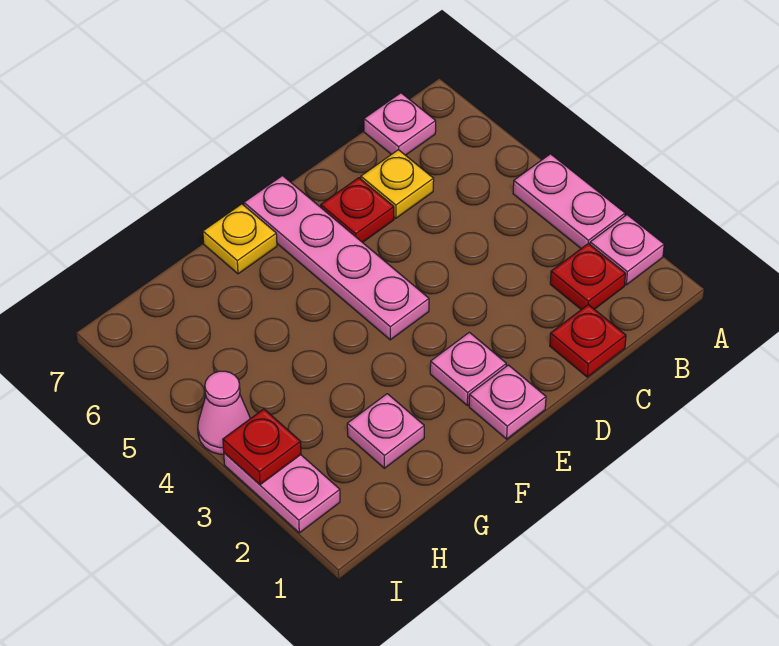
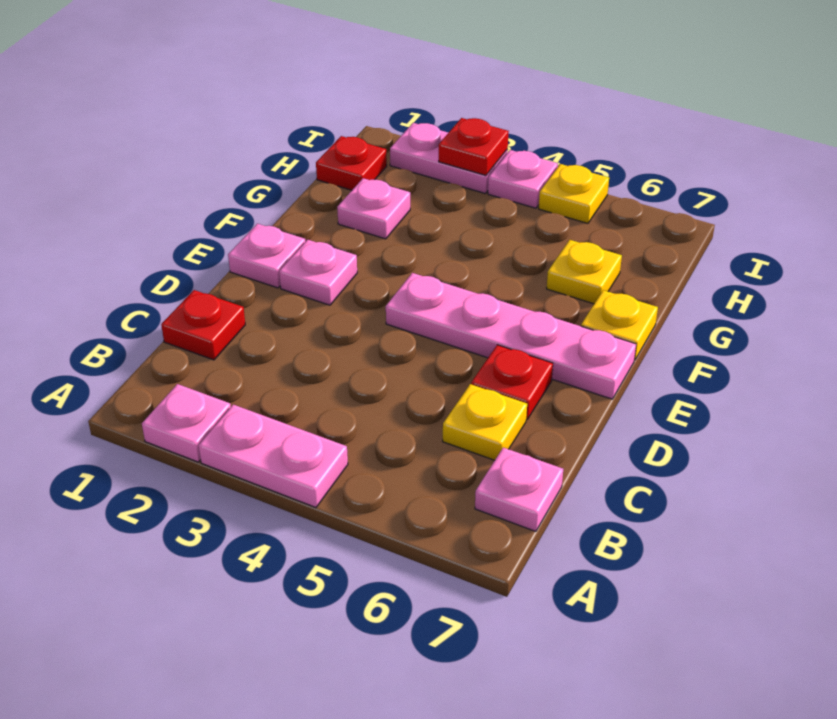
red 1x1 plate [550,243,626,310] -> red 1x1 plate moved to [316,136,387,190]
none -> yellow 1x1 plate [547,240,622,304]
pink 1x1 cone [198,371,250,454] -> pink 1x1 plate [488,150,558,208]
none -> yellow 1x1 plate [539,164,609,223]

